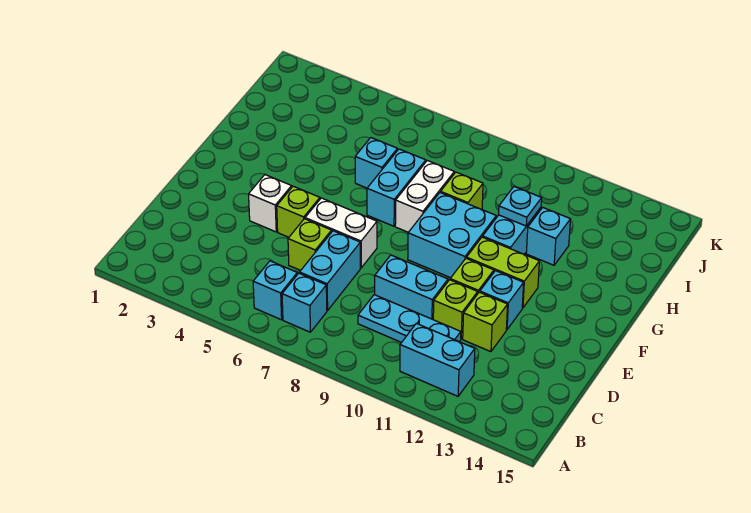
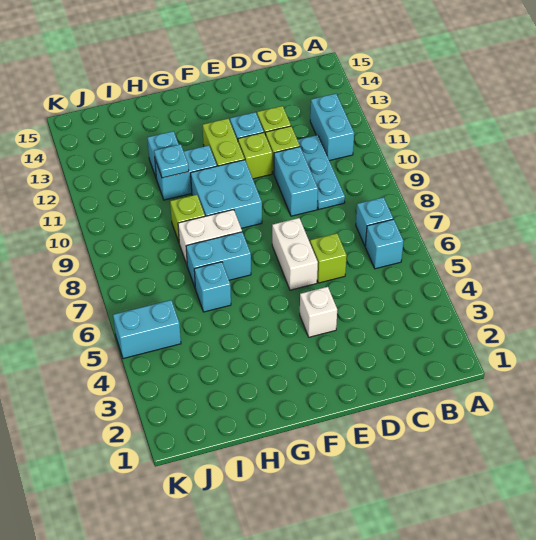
cyan 1x2 brick [300,231,360,311] -> cyan 1x2 brick moved to [113,300,181,359]
lime 1x1 brick [277,186,320,237] -> none

